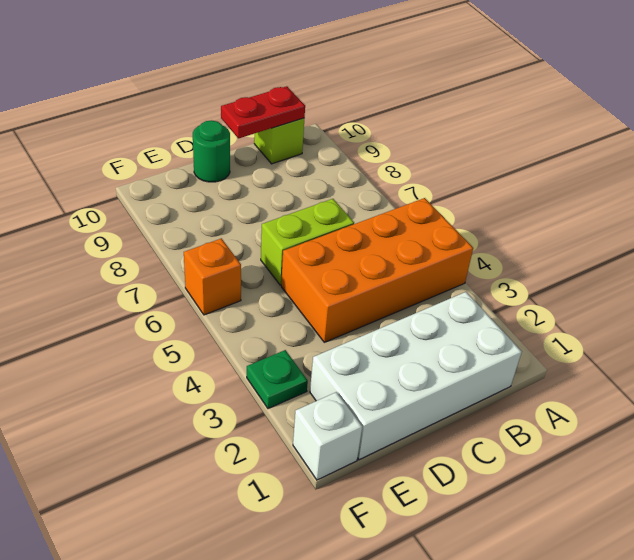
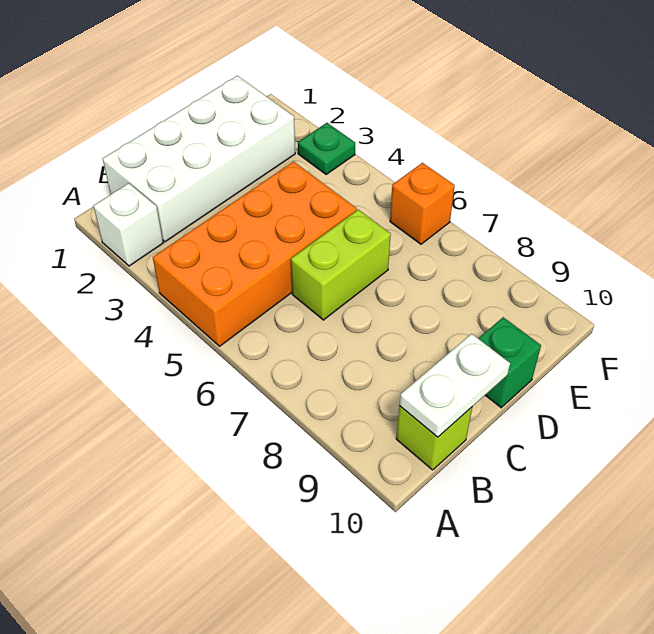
red 1x2 plate [221,86,305,138] -> white 1x2 plate [399,334,510,437]
green 1x1 round brick [193,120,230,182] -> green 1x1 brick [478,317,541,408]
white 1x1 brick [293,392,362,480] -> white 1x1 brick moved to [94,183,163,266]

